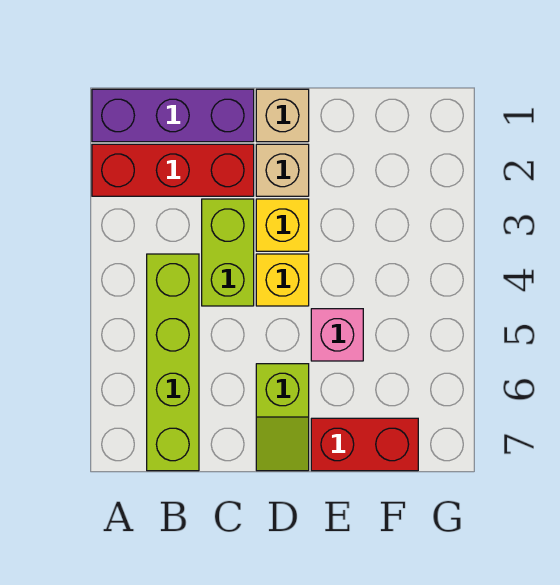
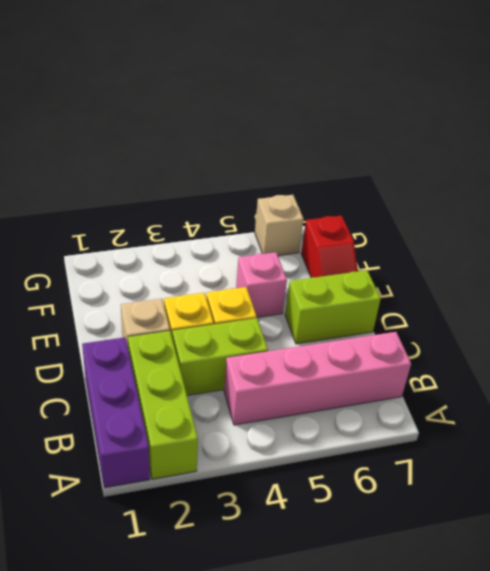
red 1x3 brick [92,144,254,196] -> lime 1x3 brick [128,331,198,479]
lime 1x4 brick [147,254,199,471] -> pink 1x4 brick [224,332,411,425]
tan 1x1 brick [256,89,309,142] -> tan 1x1 brick moved to [255,195,304,256]
lime 1x2 slope [256,364,309,471] -> lime 1x2 brick [285,270,381,344]
red 1x2 brick [311,418,418,471] -> red 1x2 slope [301,216,358,277]

